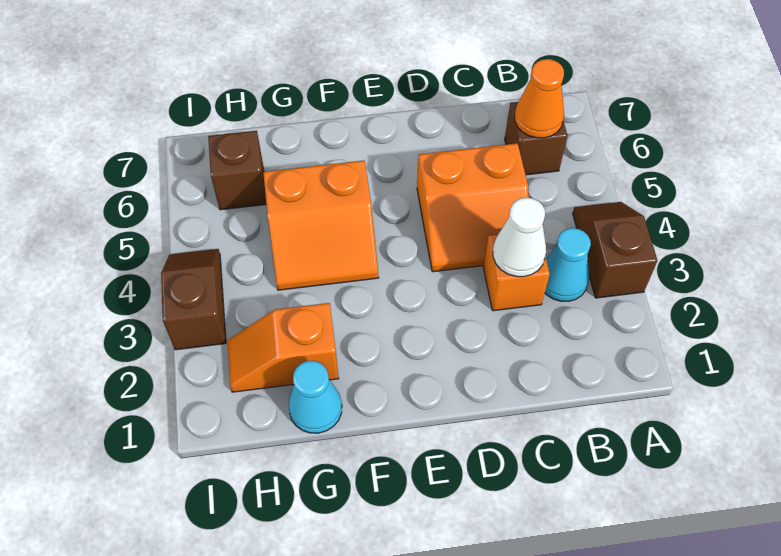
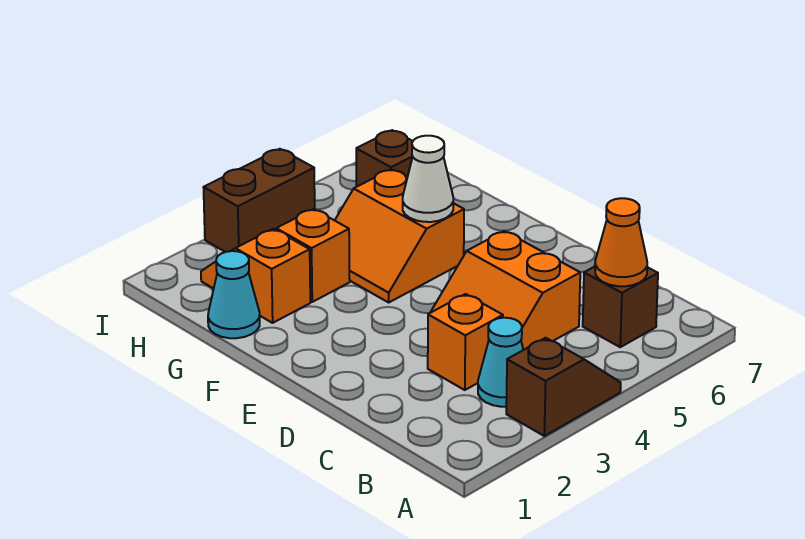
white 1x1 cone [493,198,546,277] -> white 1x1 cone moved to [403,136,453,222]
none -> orange 1x1 brick [276,209,350,302]
brown 1x2 slope [161,249,226,350] -> brown 1x2 brick [203,149,315,252]

